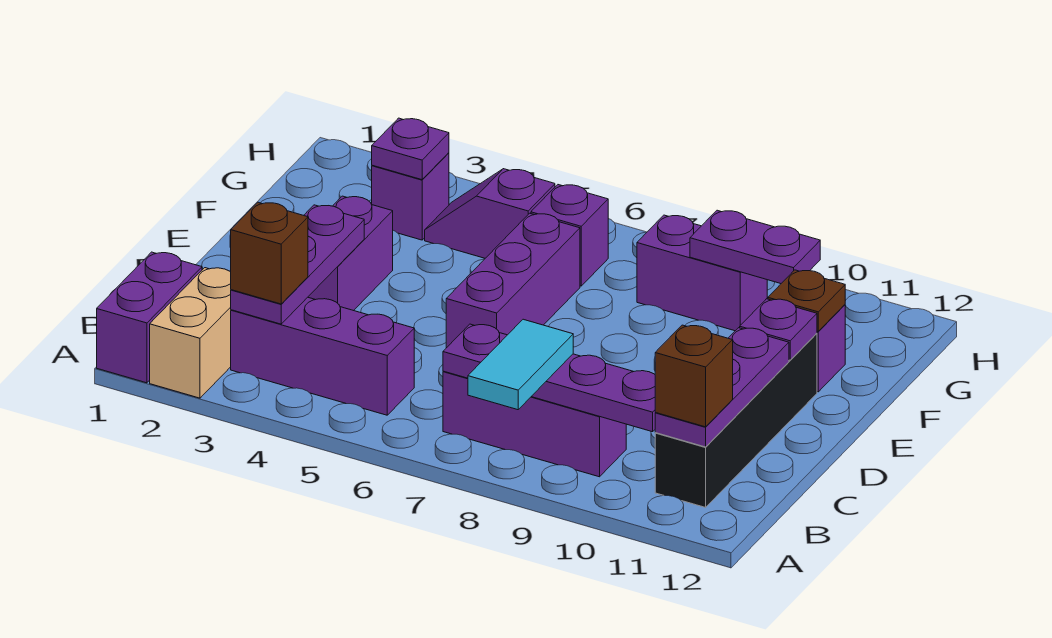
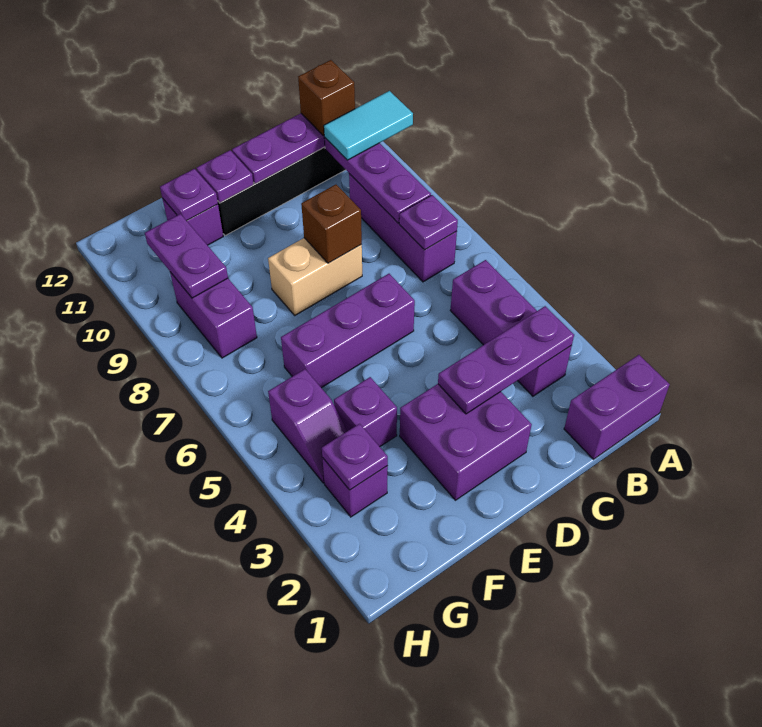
tan 1x2 brick [150,268,231,398] -> tan 1x2 brick moved to [268,238,362,315]
cyan 1x2 tile [468,319,573,410] -> cyan 1x2 tile moved to [324,91,413,160]
brown 1x1 brick [231,202,308,304] -> brown 1x1 brick moved to [301,185,362,263]
purple 1x2 brick [308,196,393,311] -> purple 2x2 brick [400,384,532,500]
brown 1x1 plate [768,270,845,331] -> purple 1x1 plate [160,169,218,221]
purple 1x1 brick [531,185,608,286] -> purple 1x1 brick moved to [334,377,397,447]

